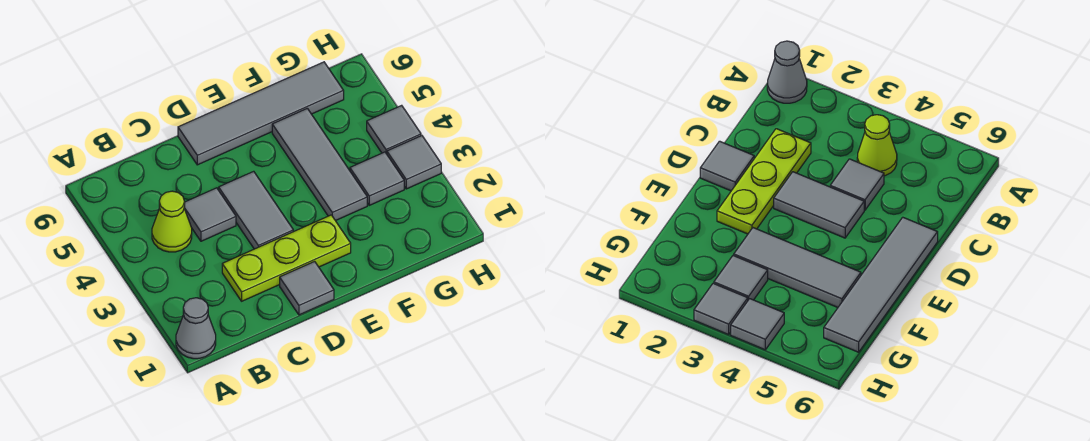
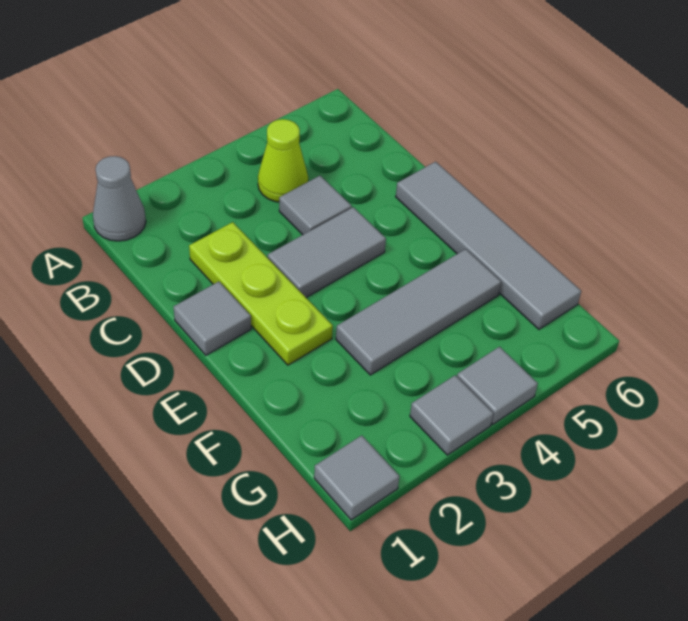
grey 1x1 tile [350,152,404,205] -> grey 1x1 tile moved to [314,435,399,520]

